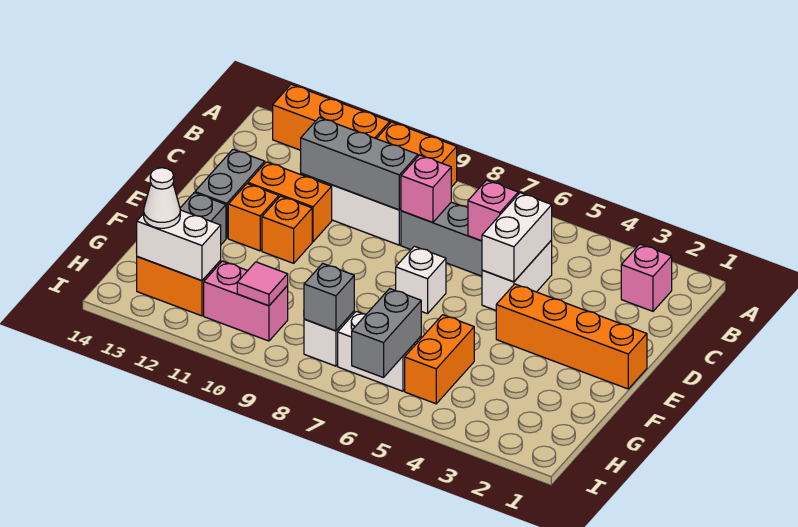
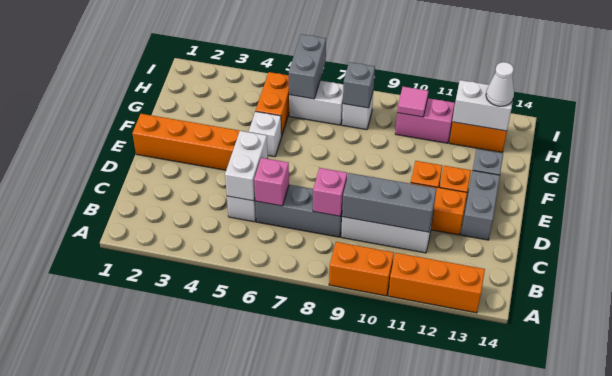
pink 1x1 brick [621,244,672,311] -> none
white 1x1 brick [396,246,446,314] -> white 1x1 brick moved to [249,111,282,157]

